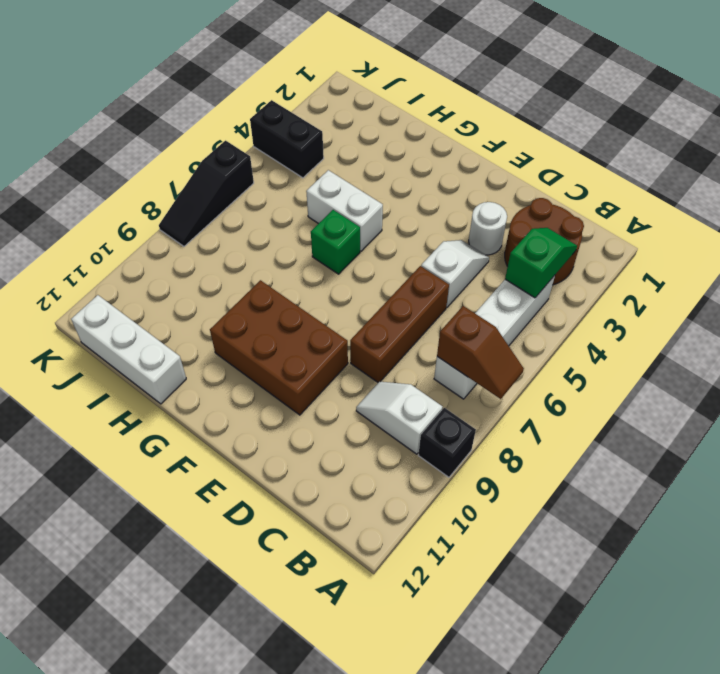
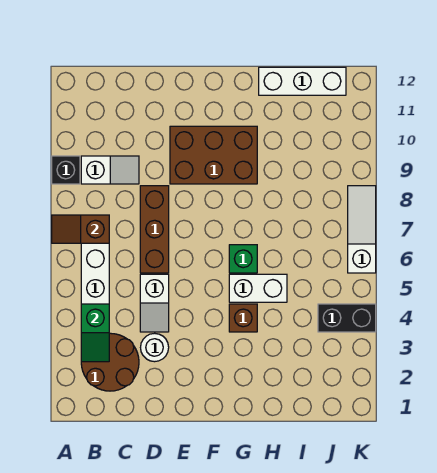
none -> brown 1x1 brick [229,304,257,332]
black 1x3 slope [159,141,254,246] -> white 1x3 slope [348,186,376,273]

